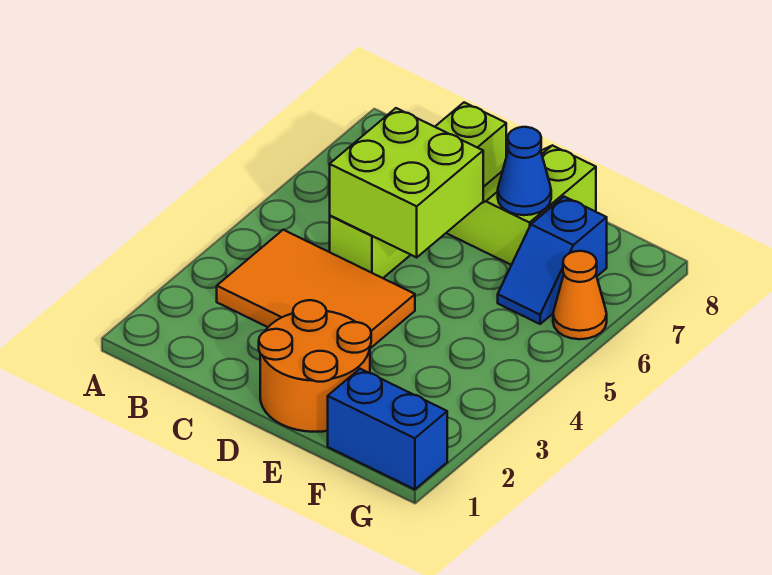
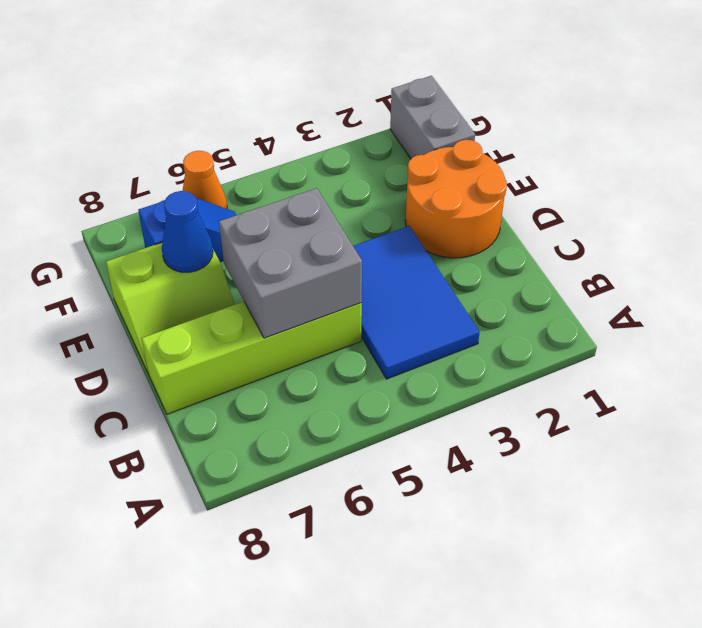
orange 2x3 tile [217,230,415,348] -> blue 2x3 tile [353,226,480,379]
lime 2x2 brick [330,108,483,257] -> grey 2x2 brick [219,188,362,338]
blue 1x2 brick [328,369,447,489] -> grey 1x2 brick [390,76,475,159]

